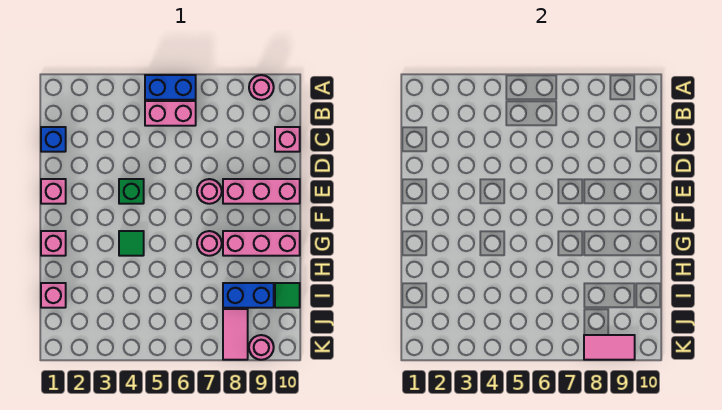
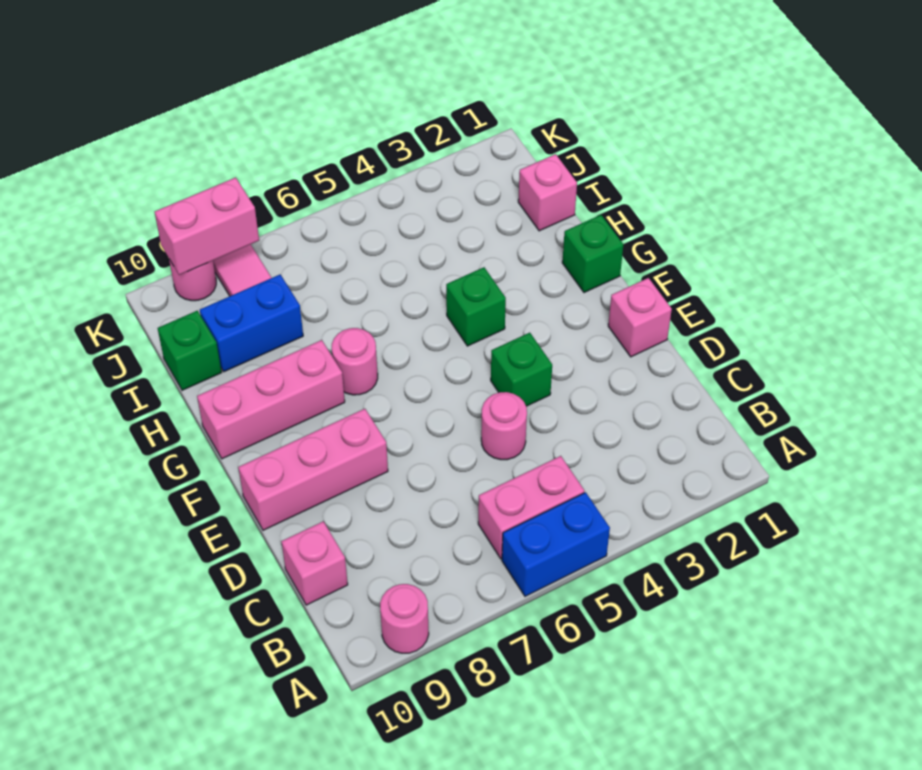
blue 1x1 brick [41,127,66,152] -> none
pink 1x1 round brick [197,179,222,204] -> pink 1x1 round brick moved to [481,392,527,460]
pink 1x1 brick [41,231,66,256] -> green 1x1 brick [562,215,623,293]
green 1x1 tile [119,231,144,256] -> green 1x1 brick [446,267,506,346]
green 1x1 tile [275,283,300,308] -> green 1x1 brick [158,311,222,390]
pink 1x2 tile [584,335,635,360] -> pink 1x2 brick [155,177,259,275]

